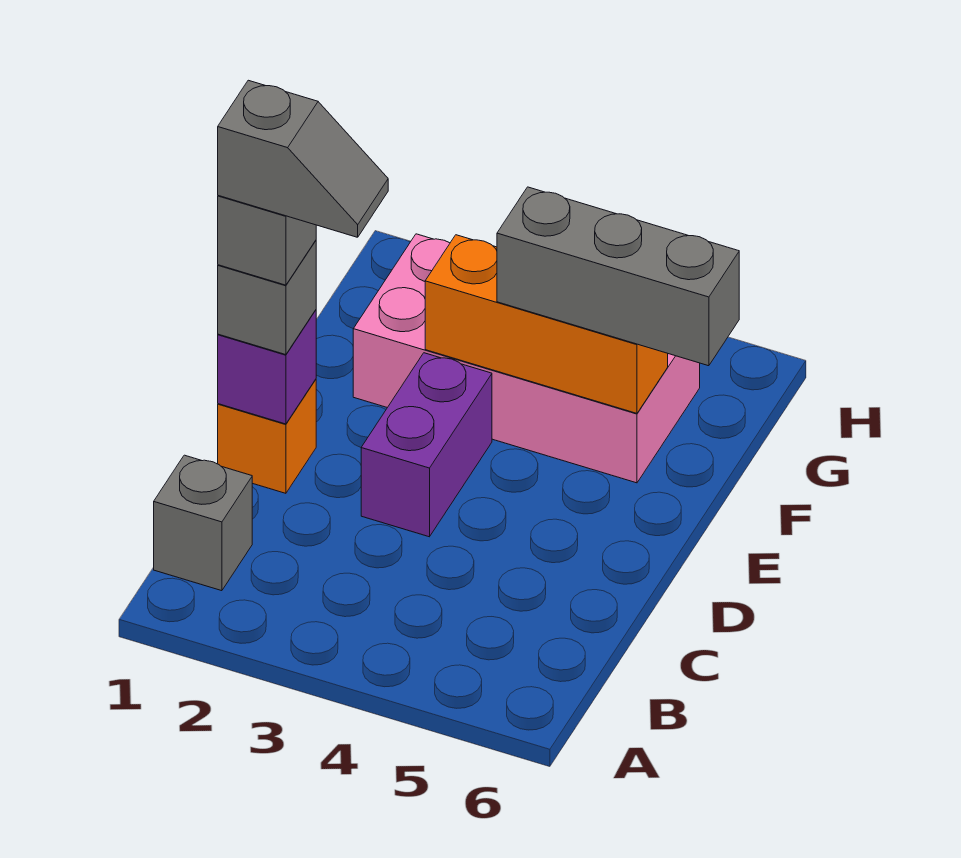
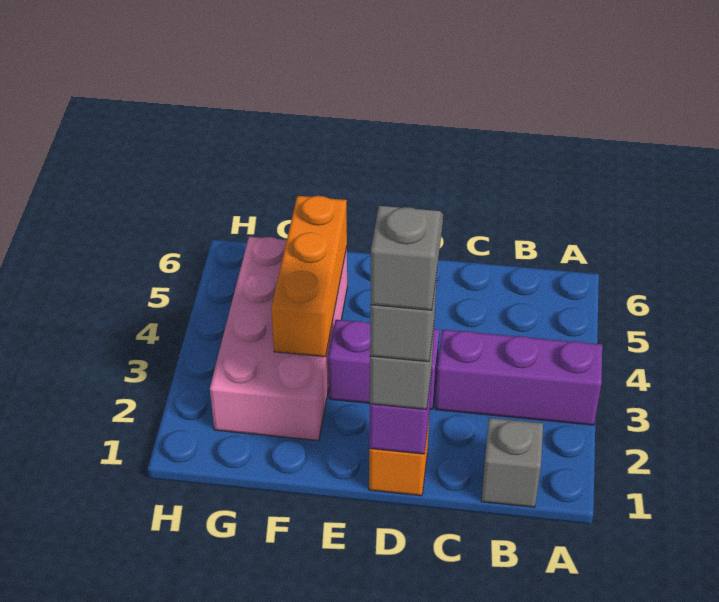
none -> purple 1x3 brick [435,330,602,425]
grey 1x3 brick [497,187,739,366] -> none

